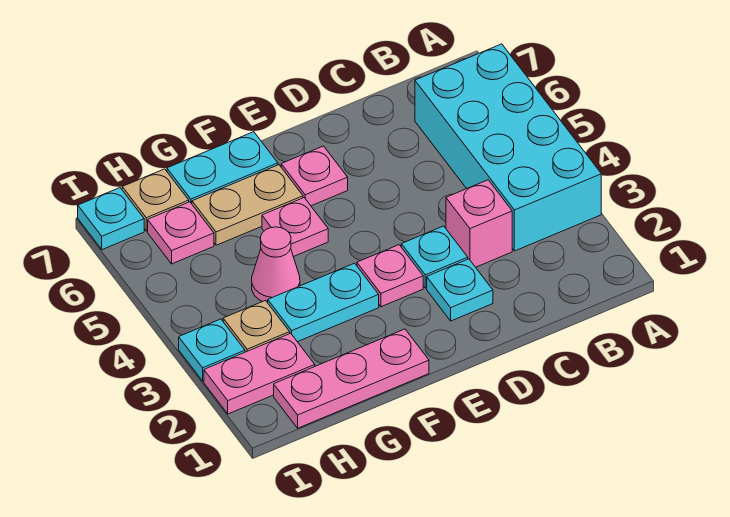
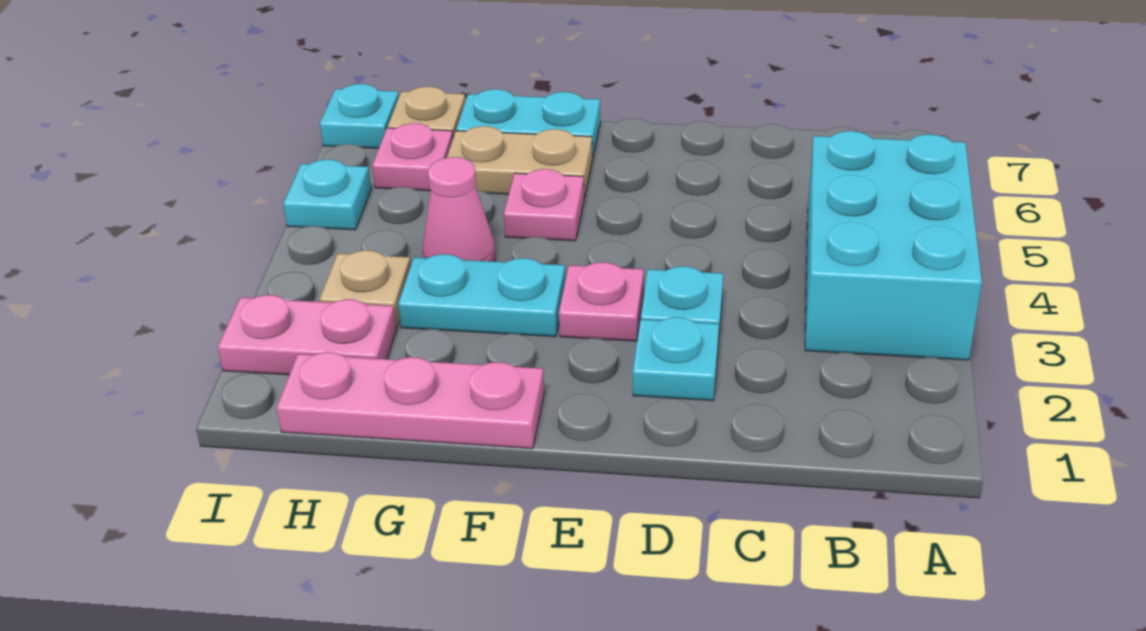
cyan 2x4 brick [415,44,601,251] -> cyan 2x3 brick [805,131,982,360]
pink 1x1 brick [446,180,512,267] -> none
pink 1x1 plate [281,146,348,206] -> none
cyan 1x1 plate [179,319,245,381] -> cyan 1x1 plate moved to [283,159,371,230]

